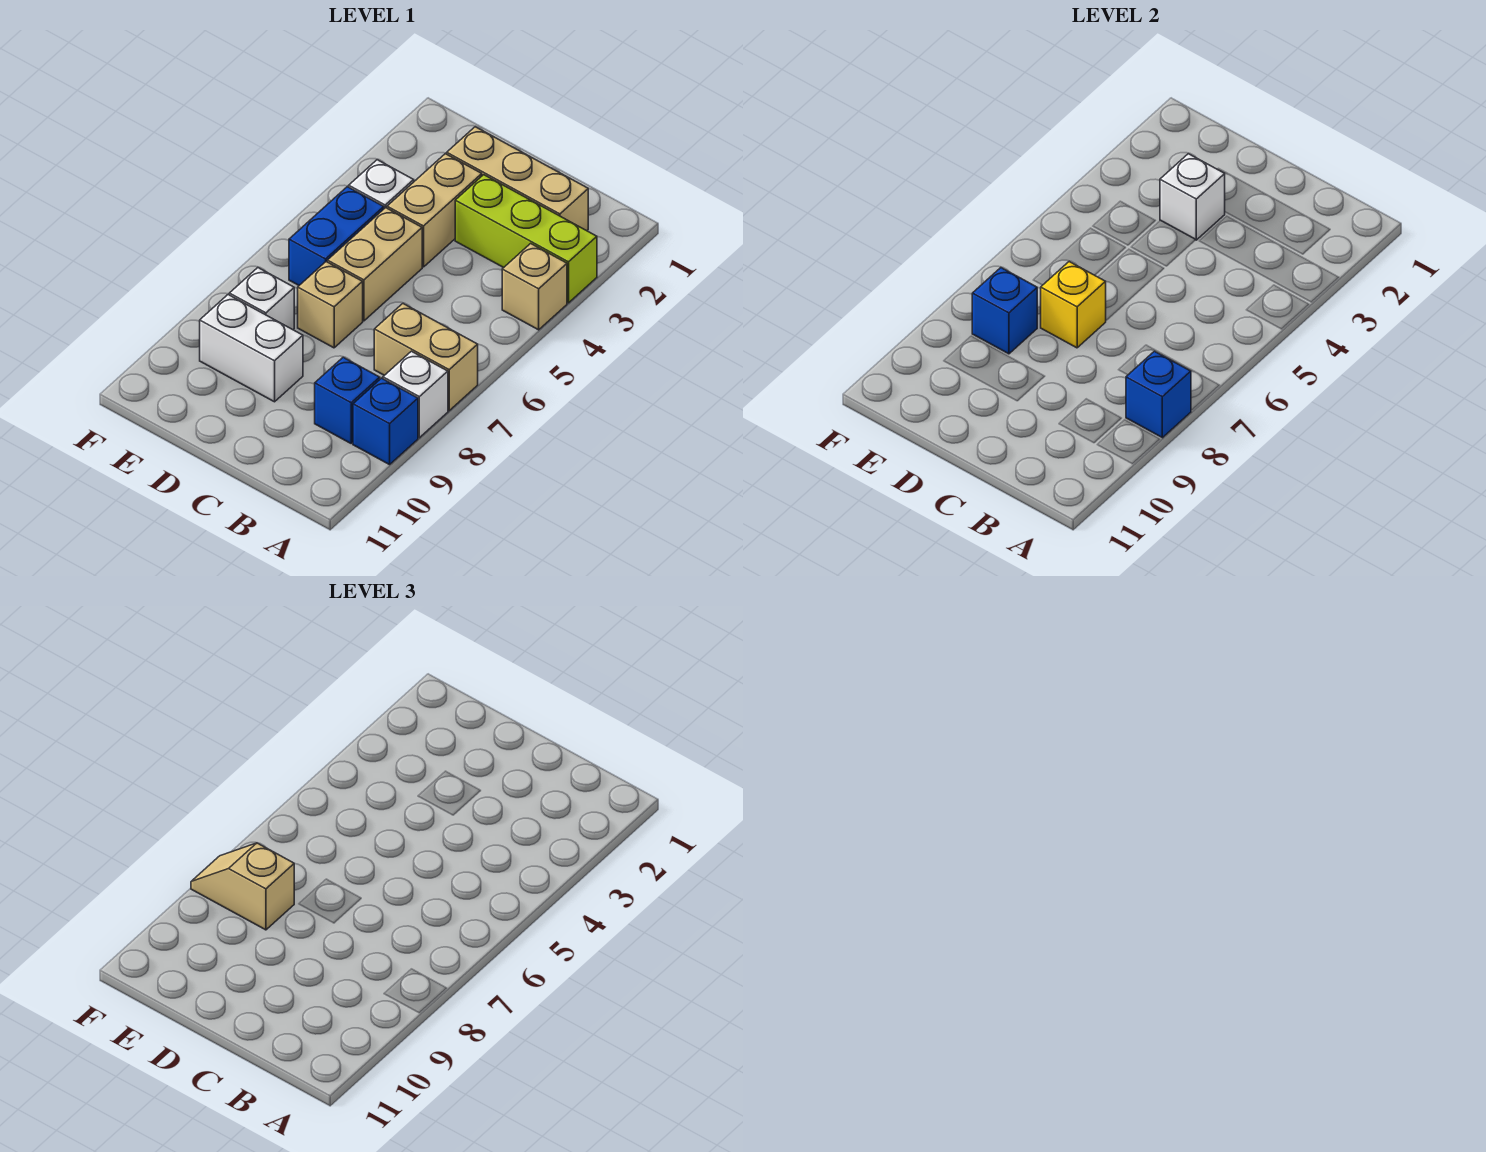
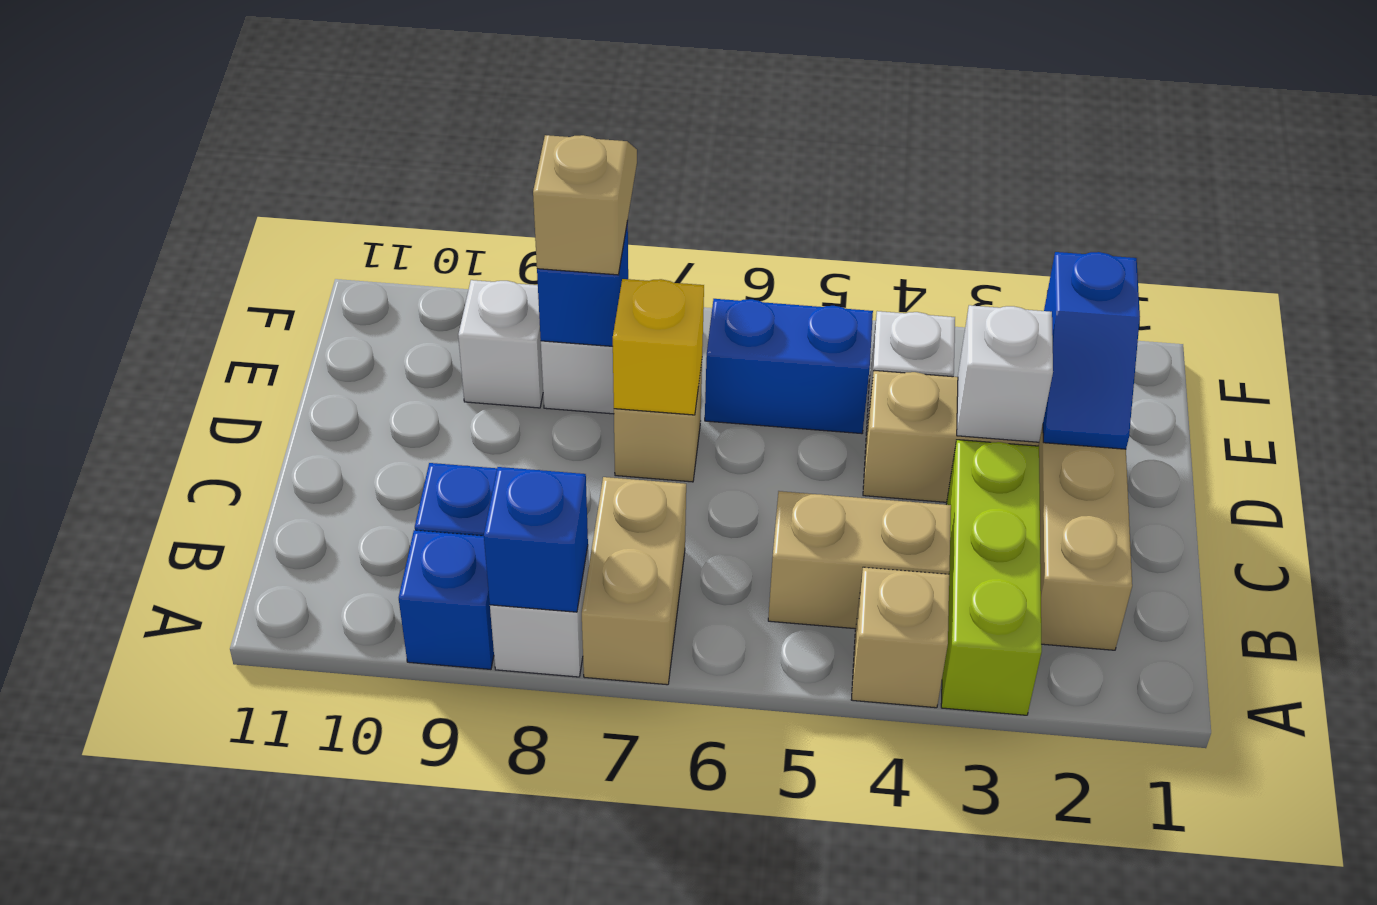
none -> blue 1x2 slope [1043,252,1140,449]
tan 1x2 brick [327,208,422,321] -> tan 1x2 brick moved to [768,491,951,629]
white 1x2 brick [200,295,303,402] -> white 1x1 brick [458,280,543,408]

